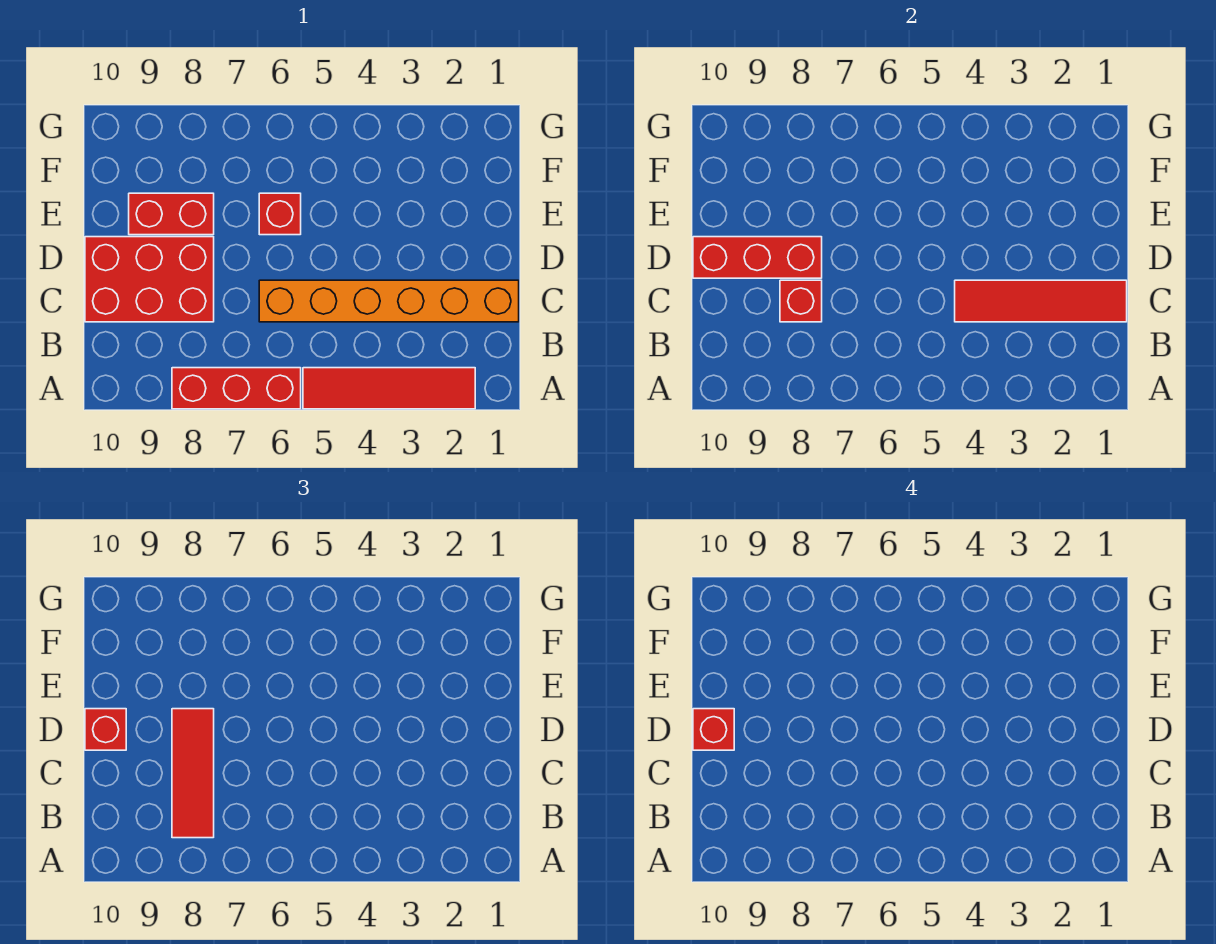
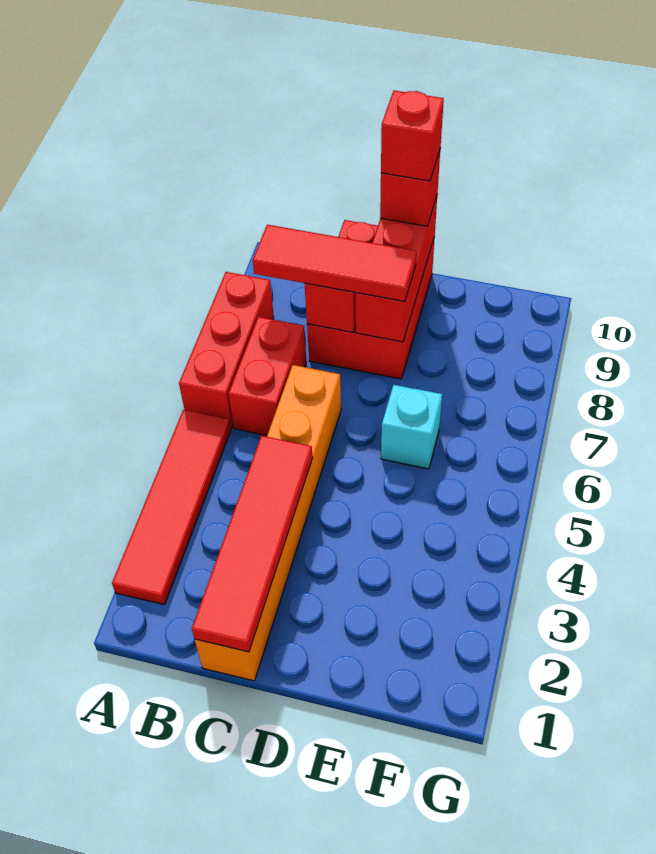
red 1x1 brick [259,193,301,235] -> cyan 1x1 brick [381,385,442,469]
red 1x2 brick [129,193,214,235] -> red 1x2 brick moved to [228,317,306,436]

